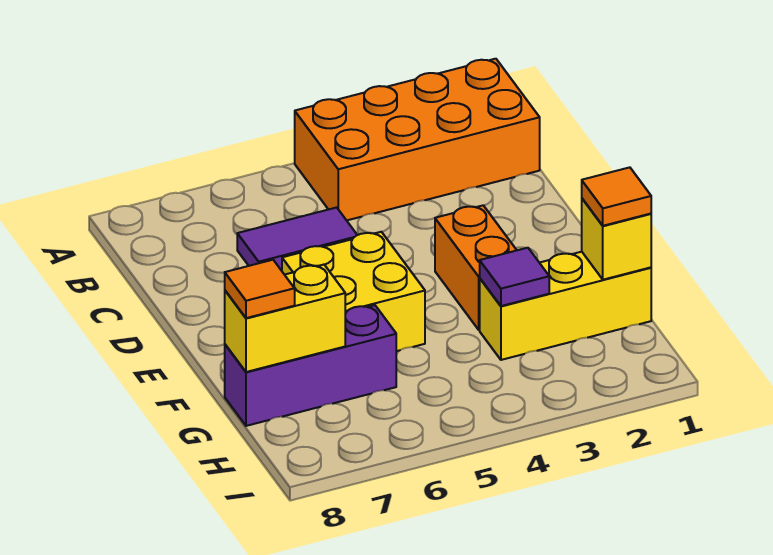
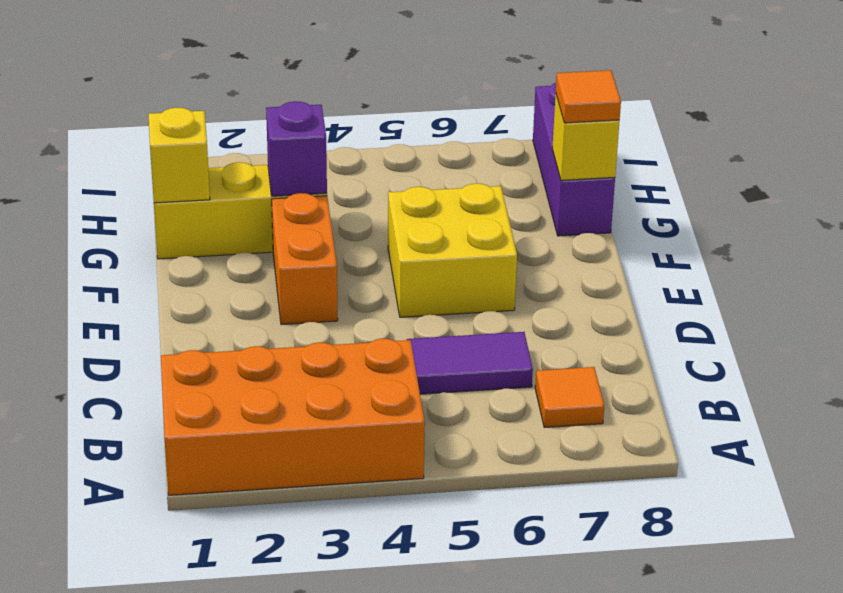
orange 1x1 tile [582,167,651,226] -> orange 1x1 tile moved to [535,367,604,428]
purple 1x1 tile [480,248,549,306] -> purple 1x1 brick [266,101,327,196]
purple 1x3 brick [225,305,396,426] -> purple 1x3 brick turned to [533,83,615,236]
yellow 1x2 brick [225,265,345,372] -> yellow 1x1 brick [552,94,619,180]

